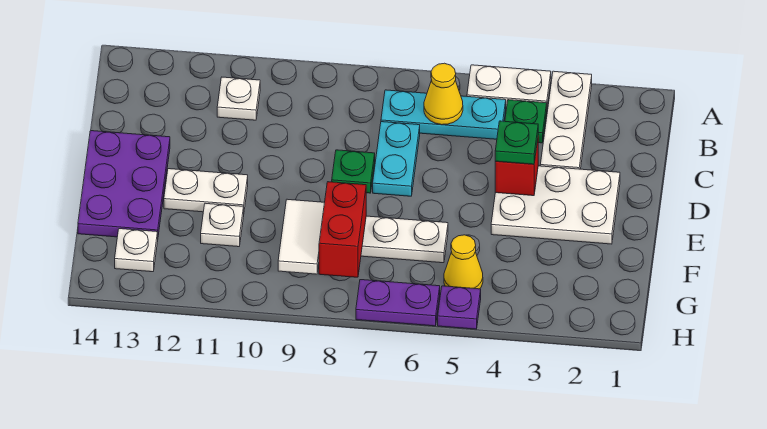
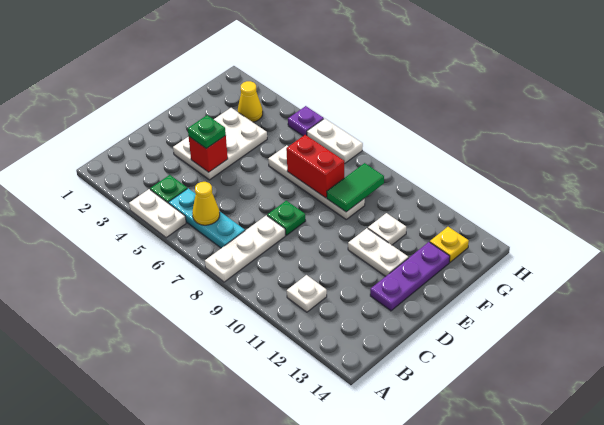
white 1x3 plate [540,71,592,169] -> white 1x3 plate moved to [205,215,285,282]
cyan 1x2 plate [373,122,420,196] -> none
white 2x3 plate [491,166,620,244] -> white 2x3 plate turned to [173,108,267,180]
purple 2x3 plate [78,131,170,237] -> purple 1x3 plate [370,242,450,311]
red 1x2 brick [319,182,366,277] -> red 1x2 brick turned to [286,135,345,198]
white 1x2 tile [278,199,325,274] -> green 1x2 tile [327,163,384,212]
yellow 1x1 cone [444,235,483,289] -> yellow 1x1 cone moved to [238,81,263,122]
white 1x1 plate [115,229,158,272] -> yellow 1x1 plate [430,227,469,262]
purple 1x2 plate [356,280,440,326] -> white 1x2 plate [307,118,363,163]

